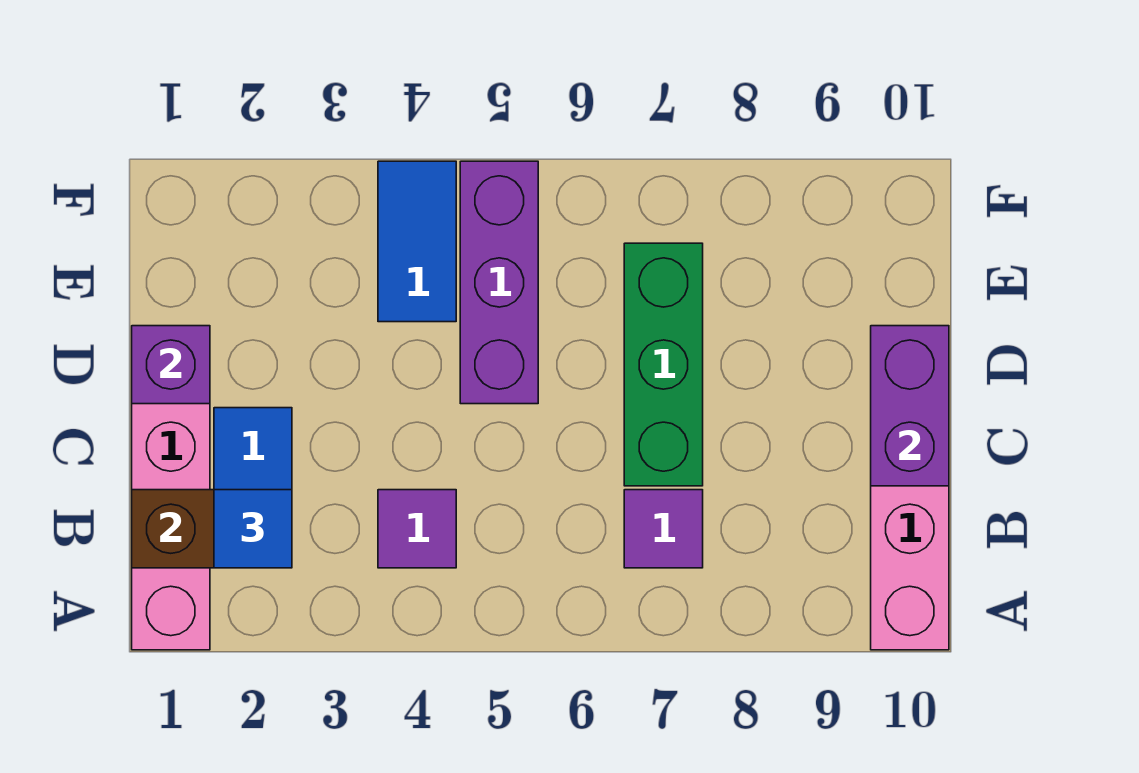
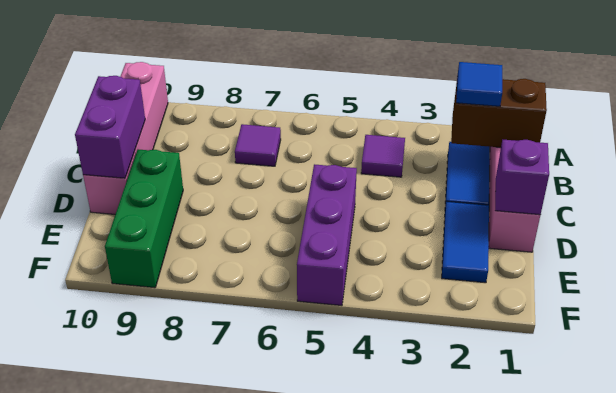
green 1x3 brick [624,243,703,486] -> green 1x3 brick moved to [105,149,183,288]
blue 1x2 tile [378,161,456,322] -> blue 1x2 tile moved to [442,201,489,283]

